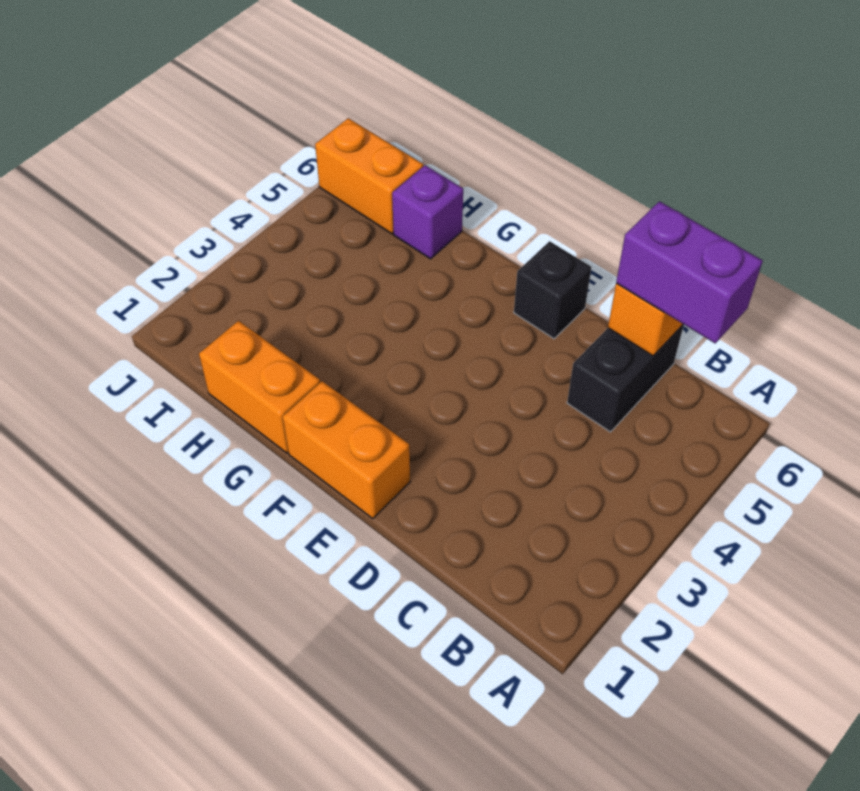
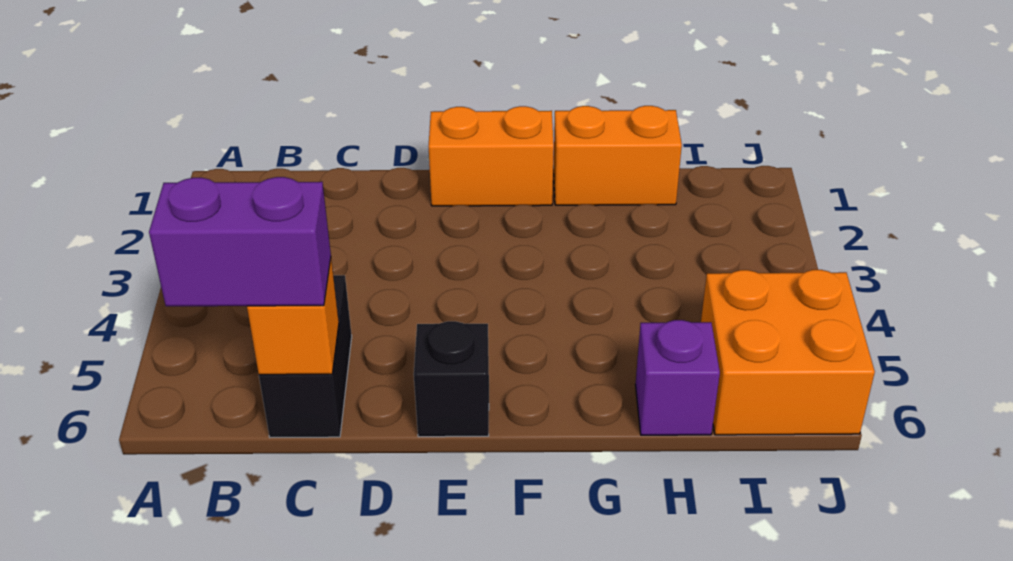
orange 1x2 brick [315,118,423,234] -> orange 2x2 brick [701,270,875,435]

